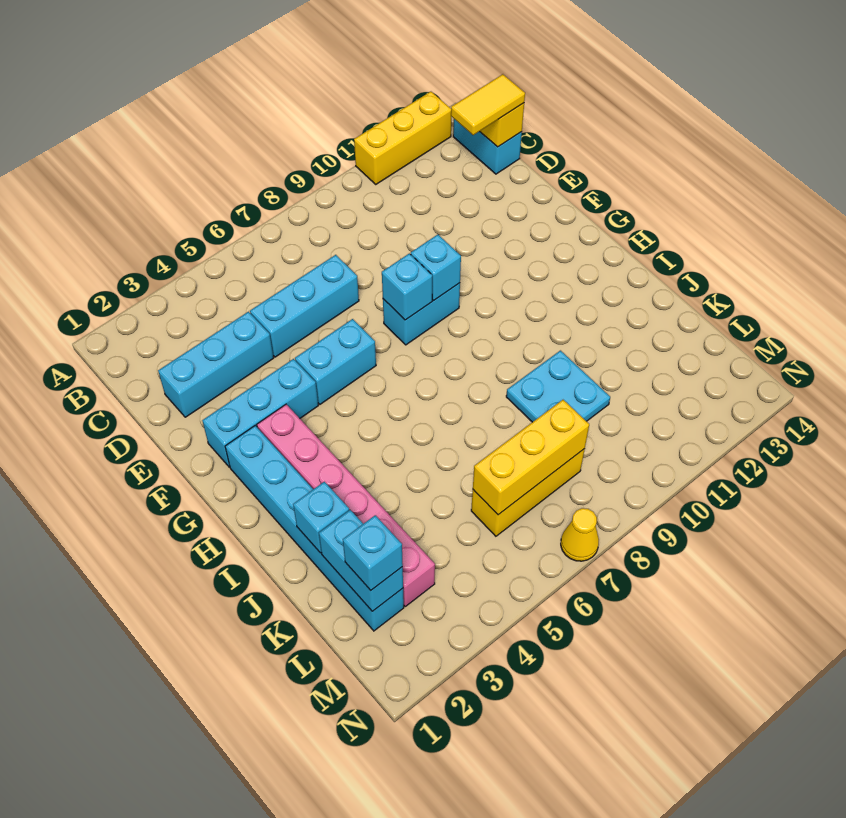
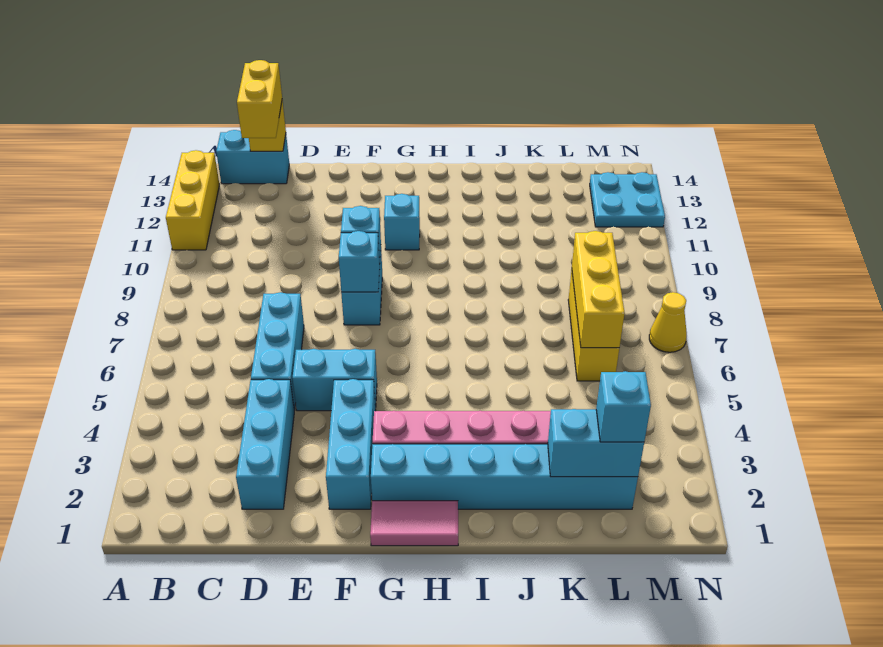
yellow 1x2 tile [451,74,525,135] -> yellow 1x2 brick [237,60,282,138]
cyan 1x2 brick [295,319,376,404] -> cyan 1x2 brick turned to [293,349,377,411]
none -> pink 1x2 tile [370,501,458,546]
cyan 1x1 brick [293,482,349,553] -> cyan 1x1 brick moved to [384,194,420,250]
cyan 2x2 plate [506,351,610,422] -> cyan 2x2 plate moved to [590,172,665,227]

